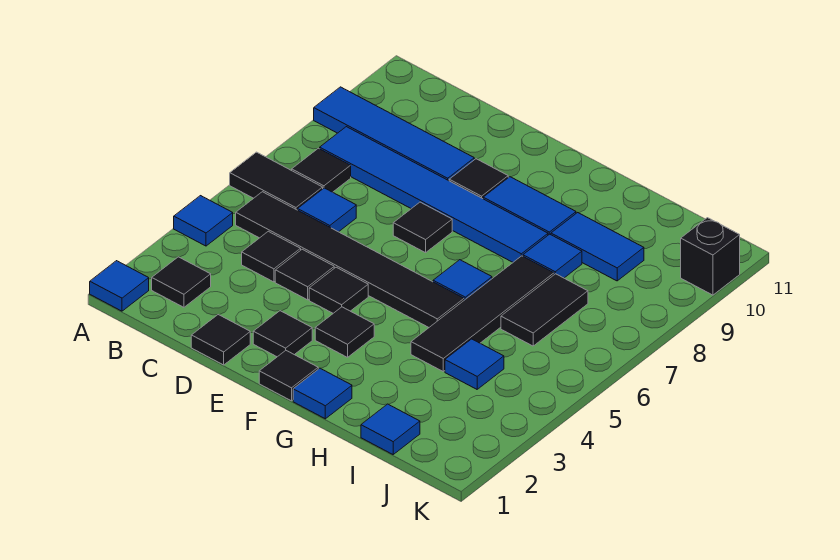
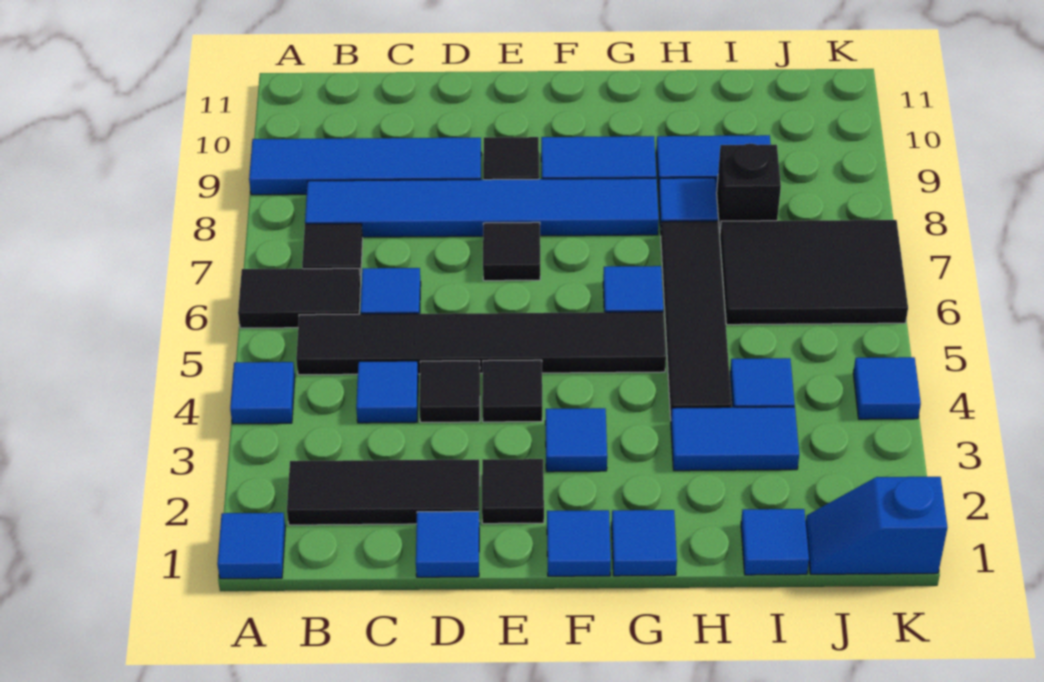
black 1x1 tile [152,257,211,307] -> black 1x3 tile [287,460,480,525]
black 1x1 tile [242,231,301,282] -> blue 1x1 tile [356,361,418,423]
black 1x1 tile [191,315,250,365] -> blue 1x1 tile [416,511,479,577]
black 1x1 tile [259,351,318,401] -> blue 1x1 tile [547,510,611,576]
black 1x1 tile [315,307,374,357] -> blue 1x1 tile [545,408,607,472]
none -> blue 1x2 tile [671,407,799,471]
black 1x2 tile [501,274,588,346] -> black 2x3 tile [720,220,908,325]
none -> blue 1x2 slope [806,477,947,574]
none -> blue 1x1 tile [853,357,921,419]
black 1x1 brick [681,218,740,295] -> black 1x1 brick moved to [717,144,781,232]

